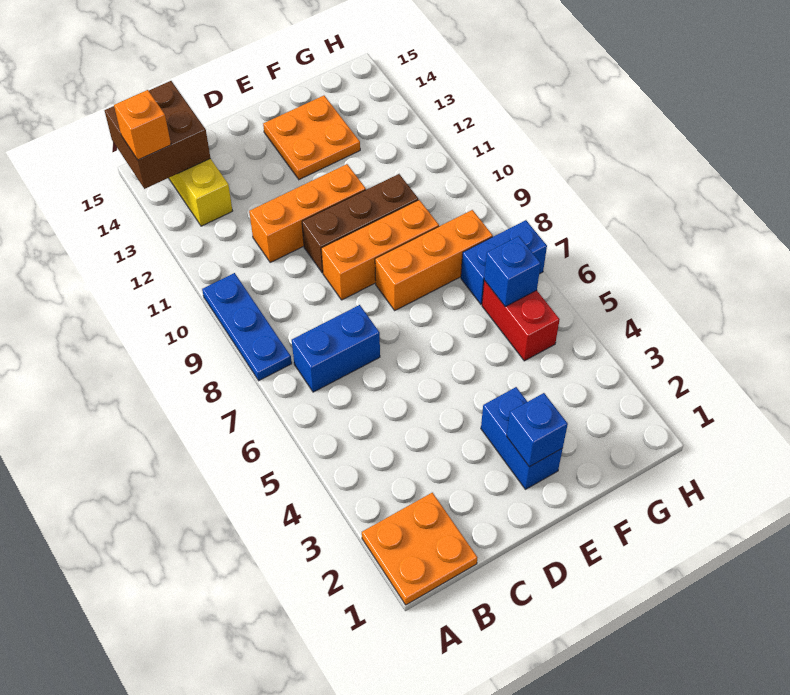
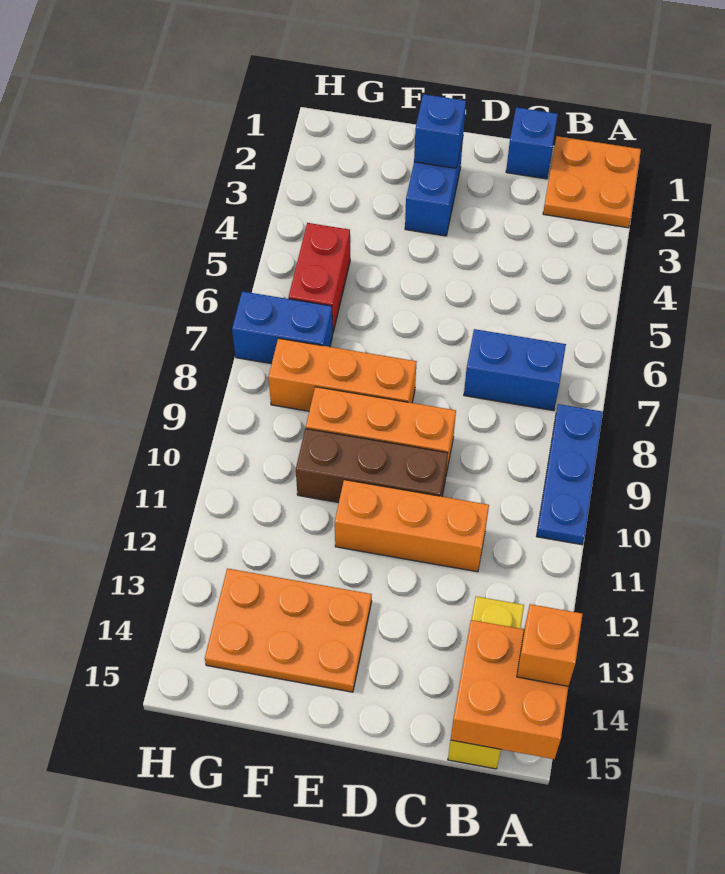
brown 2x2 brick [105,81,210,189] -> orange 2x2 brick [451,620,568,759]
orange 2x2 plate [263,96,360,180] -> orange 2x3 plate [205,568,372,692]
blue 1x1 brick [484,236,541,307] -> blue 1x1 brick moved to [506,107,558,179]

